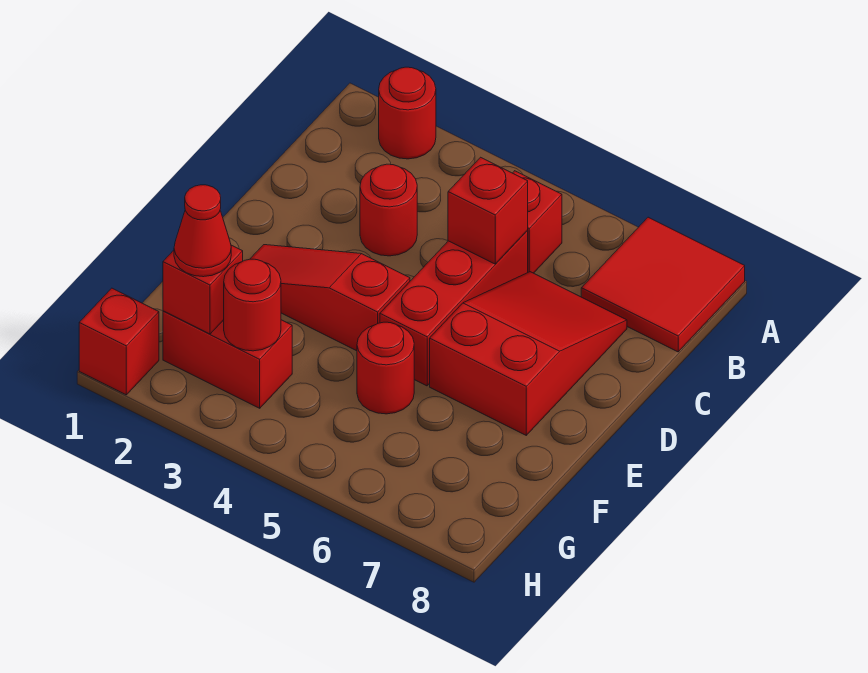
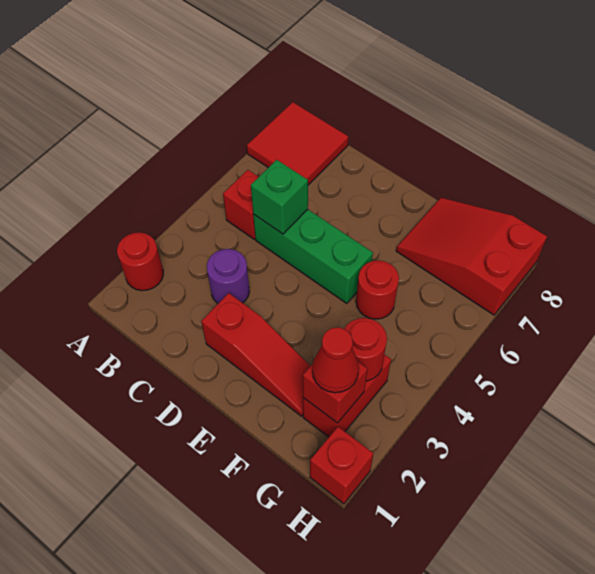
red 1x1 round brick [360,164,417,256] -> purple 1x1 round brick [207,249,250,303]
red 1x3 brick [380,231,528,386] -> green 1x3 brick [253,209,373,303]
red 1x1 brick [448,157,528,264] -> green 1x1 brick [251,160,308,234]
red 2x3 slope [430,272,627,435] -> red 2x3 slope moved to [396,198,547,315]
red 1x3 slope [250,245,410,351] -> red 1x3 slope turned to [201,293,310,416]

